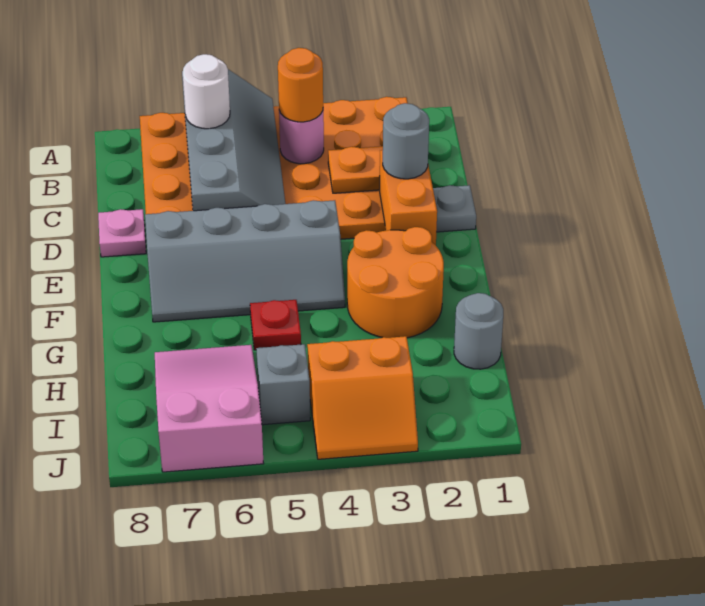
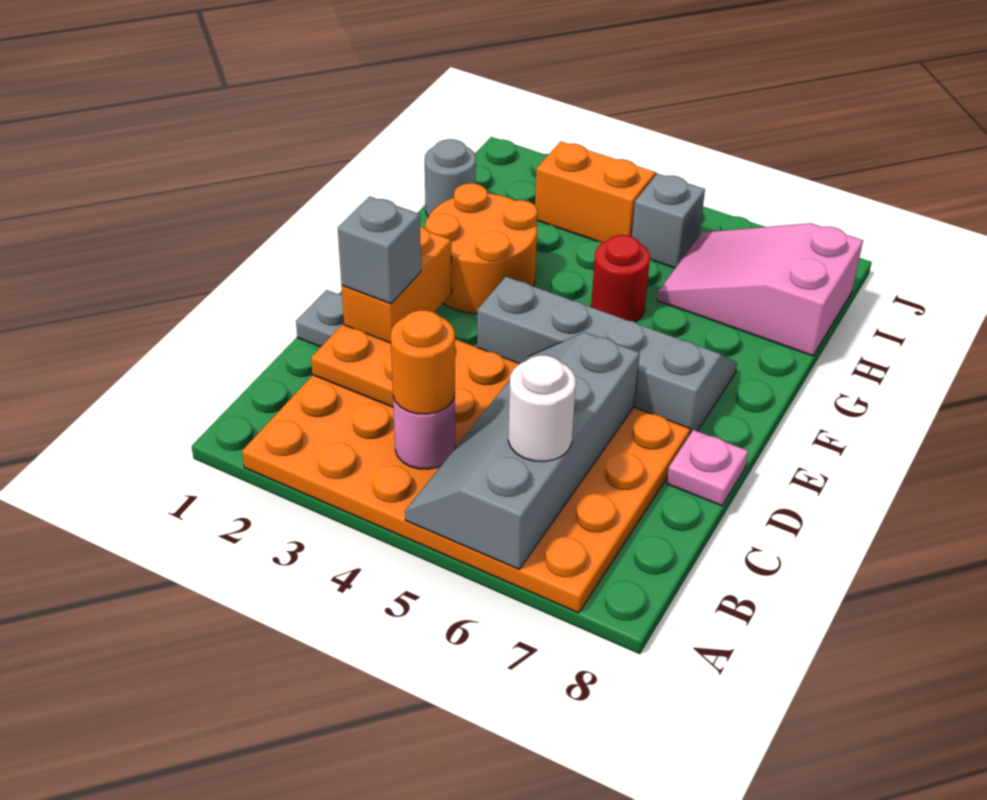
grey 1x1 round brick [383,103,429,179] -> grey 1x1 brick [338,196,421,304]
red 1x1 plate [250,300,301,350] -> red 1x1 round brick [591,235,650,322]
pink 2x3 slope [155,345,264,472] -> pink 2x3 slope turned to [657,223,863,356]

